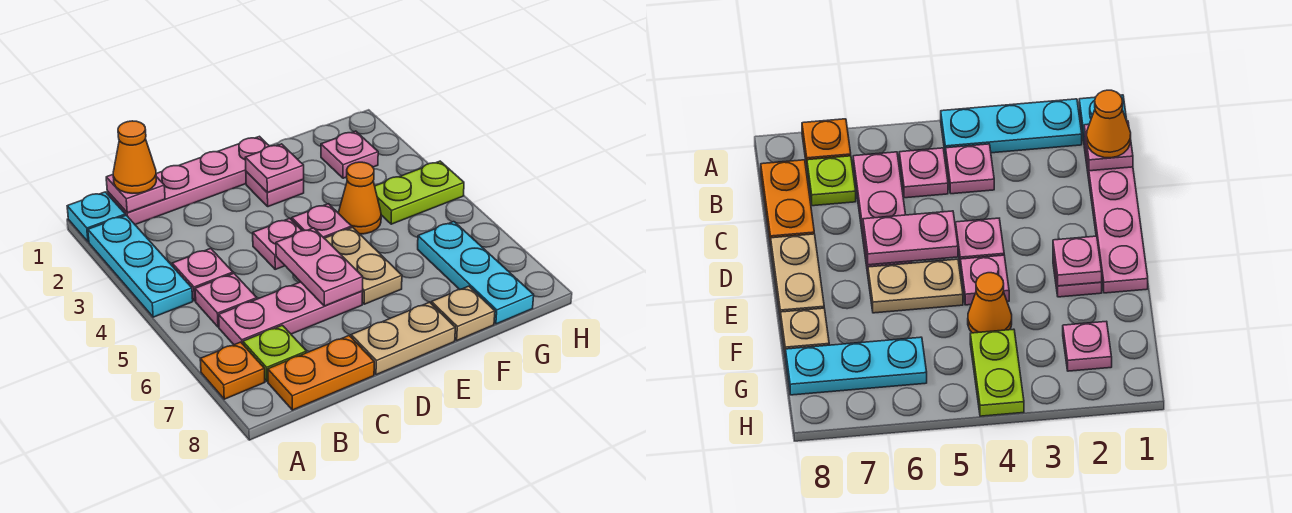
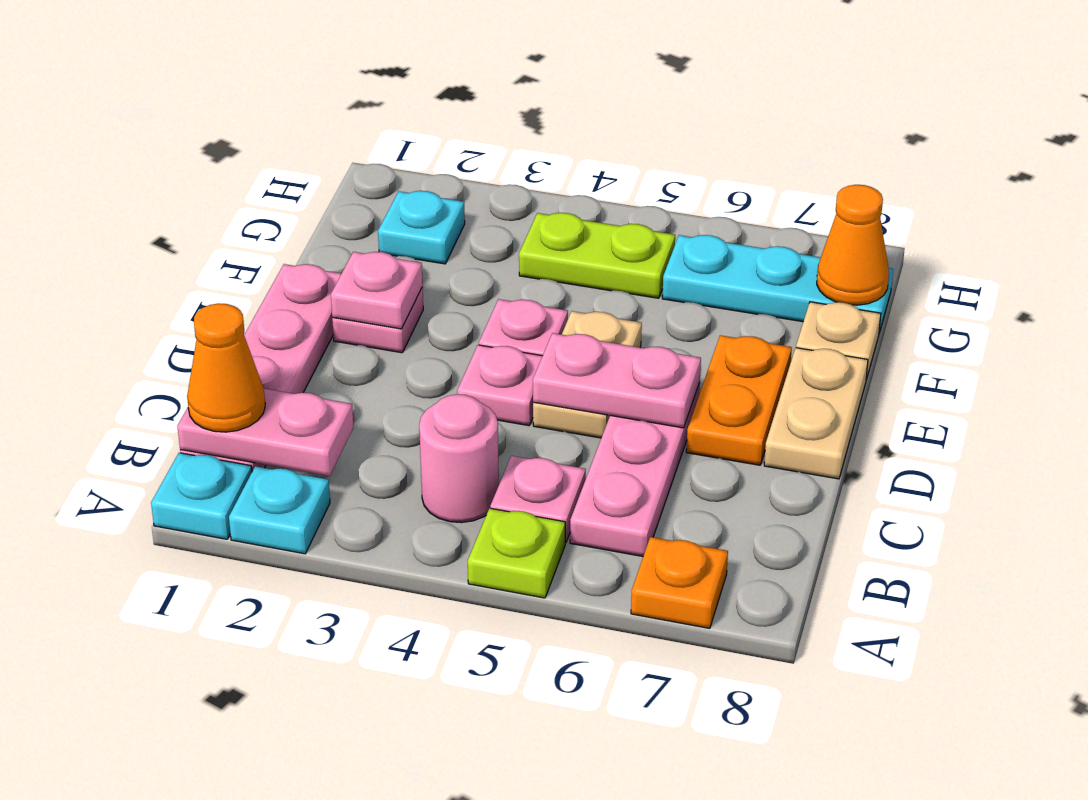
cyan 1x3 plate [88,215,193,317] -> cyan 1x1 plate [229,466,330,554]
pink 1x1 plate [106,175,165,213] -> pink 1x2 plate [177,388,353,476]
pink 1x1 plate [172,248,233,301] -> pink 1x1 round brick [419,394,499,523]
lime 1x1 plate [243,325,307,381] -> lime 1x1 plate moved to [468,508,565,598]
orange 1x2 plate [268,336,374,410] -> orange 1x2 plate moved to [686,335,792,465]
tan 1x2 plate [324,227,402,304] -> tan 1x2 plate turned to [533,311,642,438]
orange 1x1 cone [339,162,381,234] -> orange 1x1 cone moved to [817,185,889,305]
pink 1x1 plate [321,131,378,178] -> cyan 1x1 plate [378,191,465,264]
lime 1x2 plate [375,161,464,224] -> lime 1x2 plate turned to [519,213,675,298]

